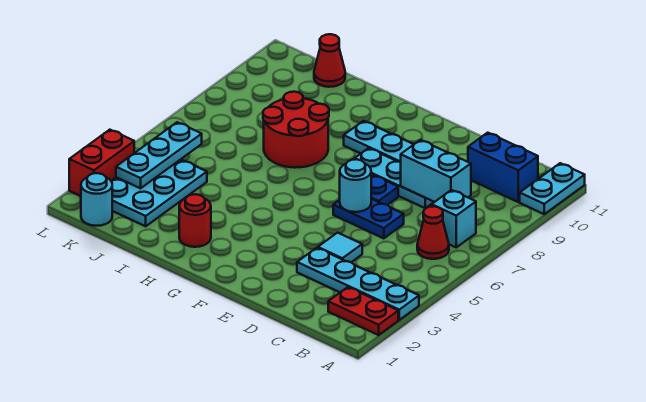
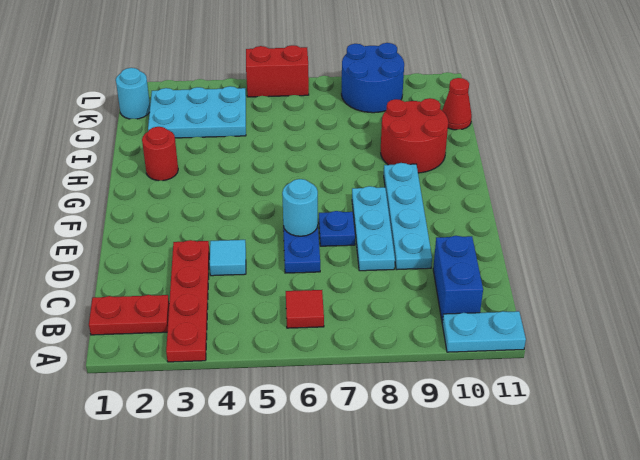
red 1x2 plate [328,287,398,335] -> red 1x2 plate turned to [89,295,169,335]
cyan 1x4 plate [297,248,419,320] -> red 1x4 plate [166,240,209,362]
red 1x1 cone [417,206,449,259] -> red 1x1 tile [286,290,324,328]
cyan 1x1 brick [432,190,476,247] -> none
cyan 1x2 brick [401,140,471,202] -> none
red 2x2 round brick [263,92,329,168] -> red 2x2 round brick moved to [381,98,448,173]
cyan 1x3 plate [116,122,202,188] -> none
none -> blue 2x2 round brick [341,43,404,113]
red 1x2 brick [69,130,134,196] -> red 1x2 brick moved to [246,45,309,97]

